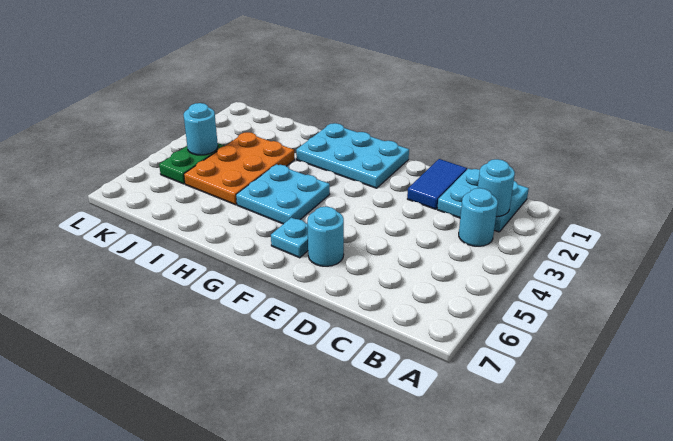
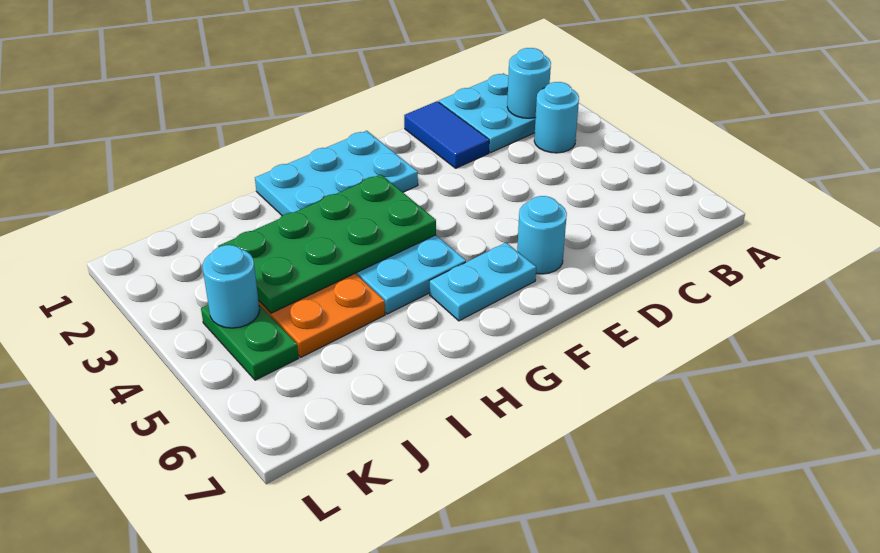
cyan 1x1 plate [271,218,308,258] -> cyan 1x2 plate [430,243,536,321]
none -> green 2x4 plate [218,174,436,313]

